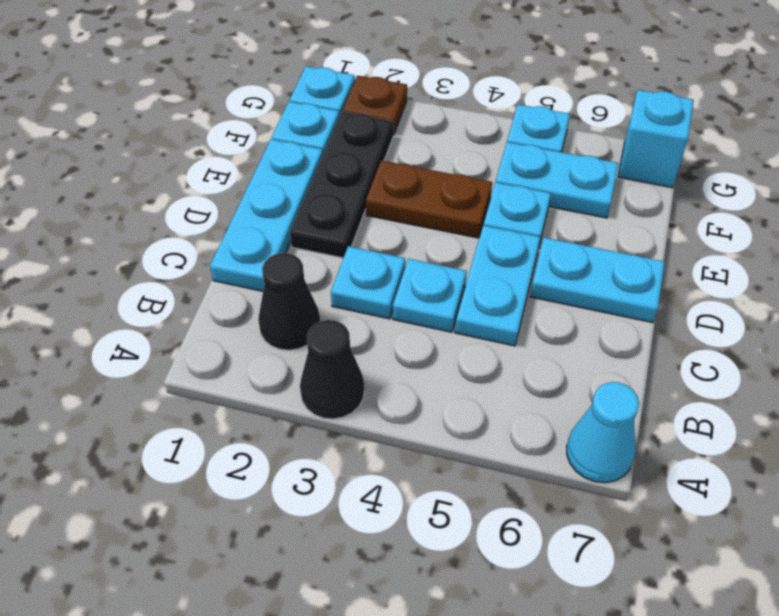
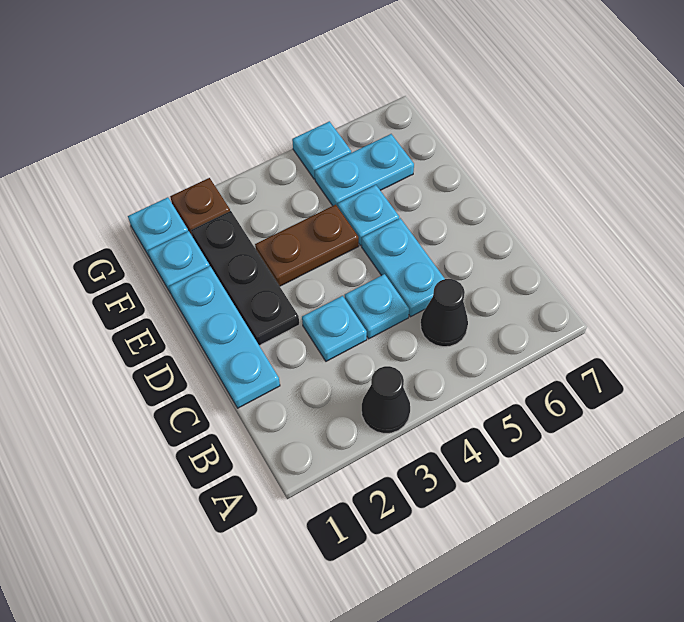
cyan 1x1 cone [567,382,639,483] -> none
black 1x1 cone [258,253,320,350] -> black 1x1 cone moved to [421,279,468,347]
cyan 1x2 plate [530,238,665,323] -> none
cyan 1x1 brick [618,90,694,188] -> none

